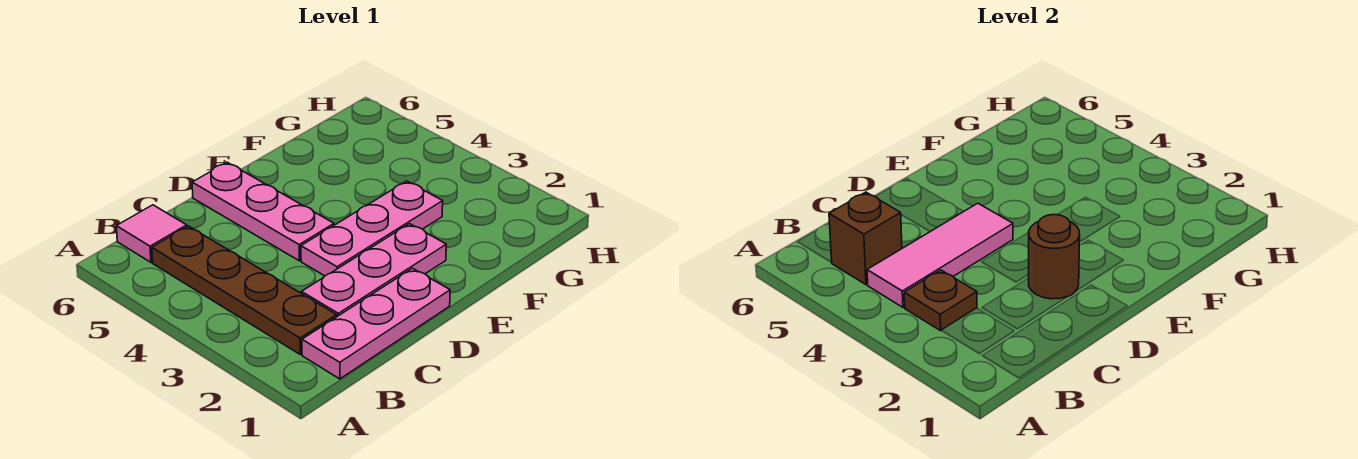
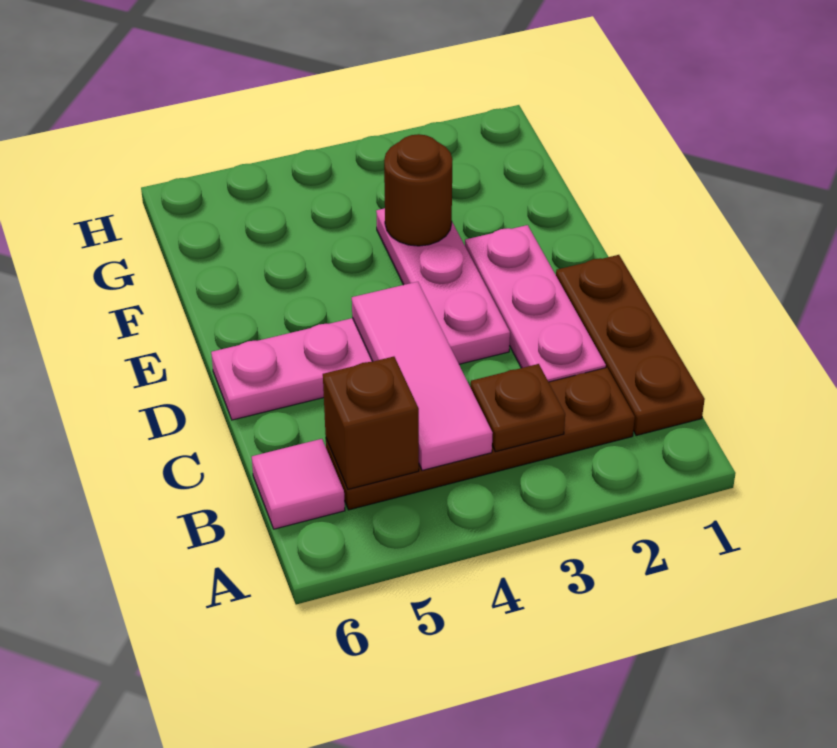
pink 1x3 plate [302,268,450,379] -> brown 1x3 plate [556,255,705,436]
brown 1x1 round brick [1028,215,1080,299] -> brown 1x1 round brick moved to [384,134,452,246]

